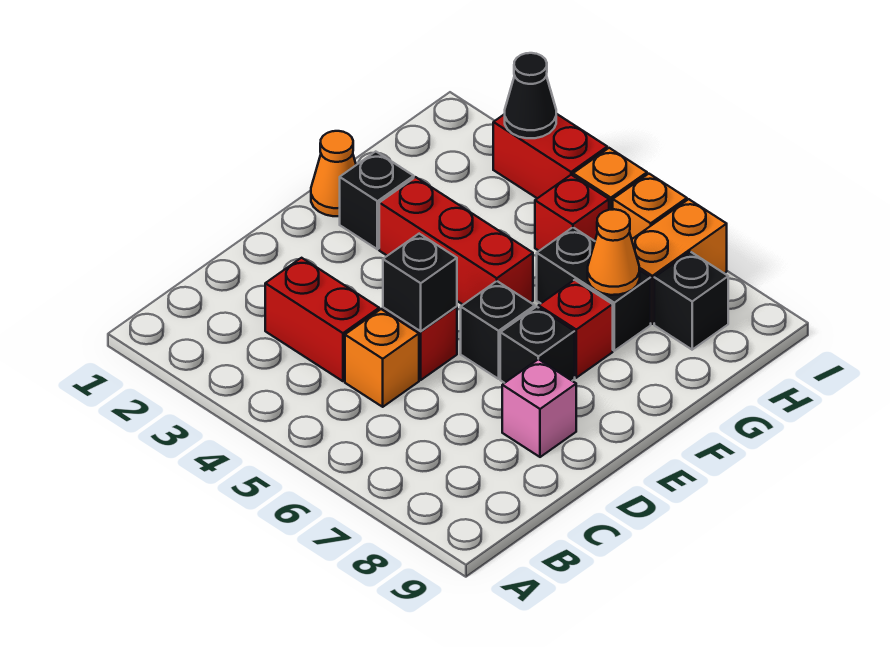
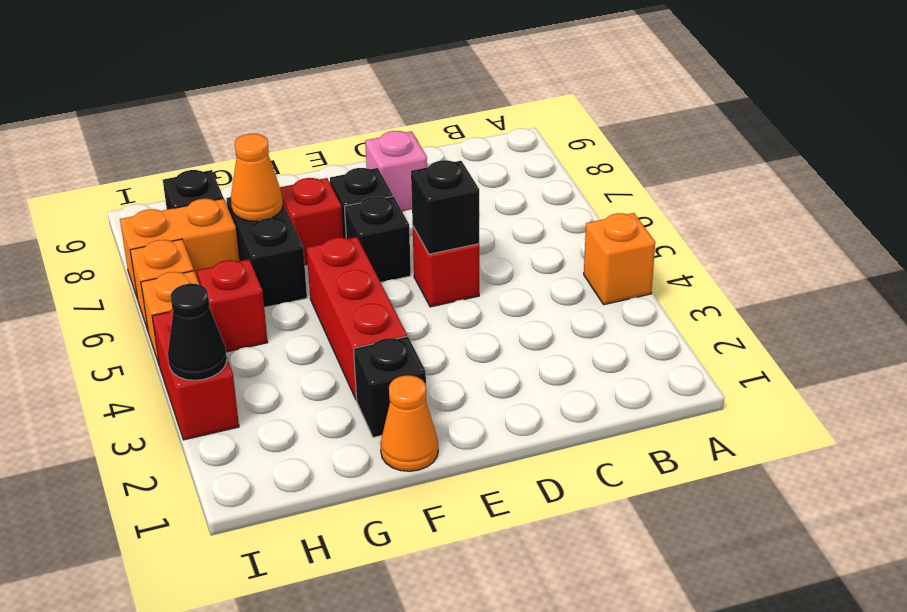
red 1x2 brick [265,258,379,381] -> none
orange 1x1 brick [345,309,419,407] -> orange 1x1 brick moved to [584,213,655,305]

